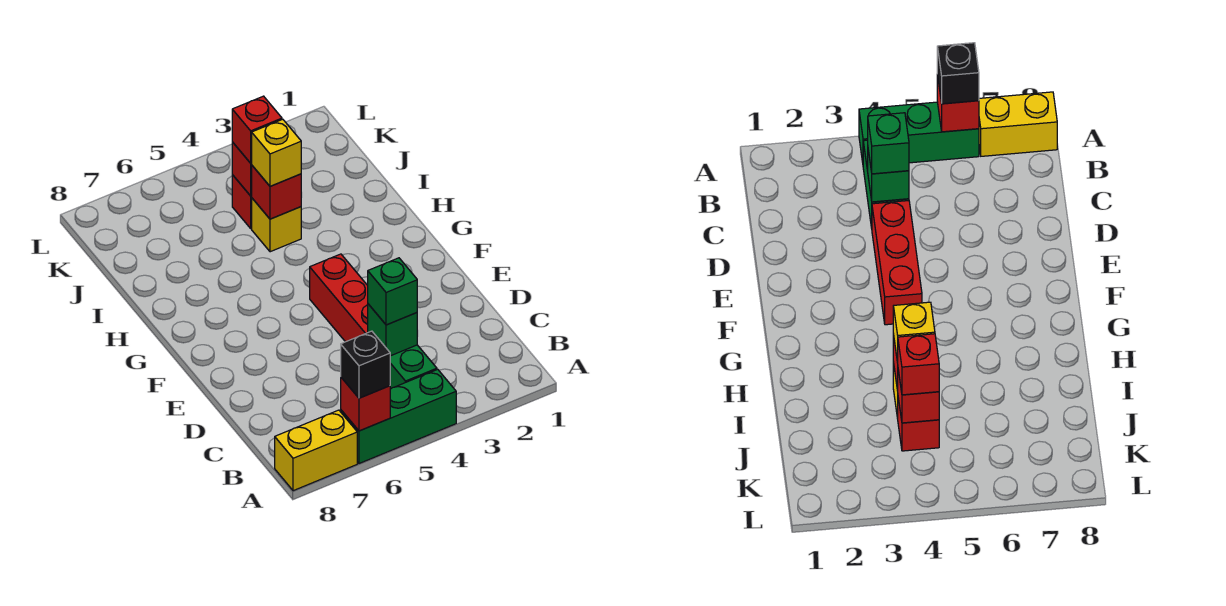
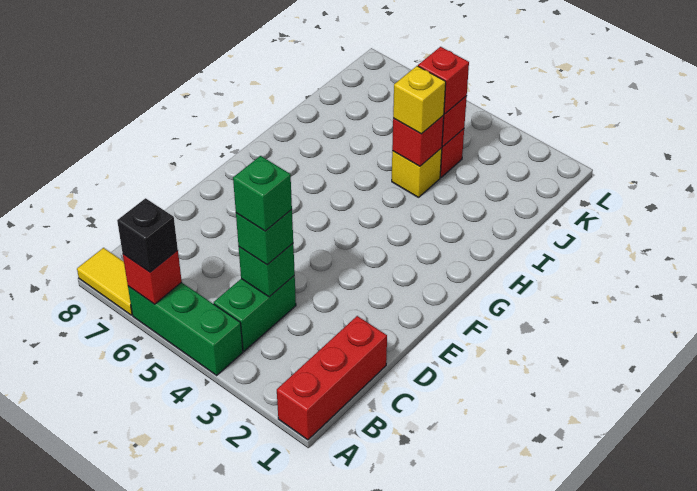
yellow 1x2 brick [275,410,357,491] -> yellow 1x2 tile [77,248,132,315]
none -> green 1x1 brick [233,156,292,231]
red 1x3 brick [310,254,368,342] -> red 1x3 brick moved to [277,316,387,440]

